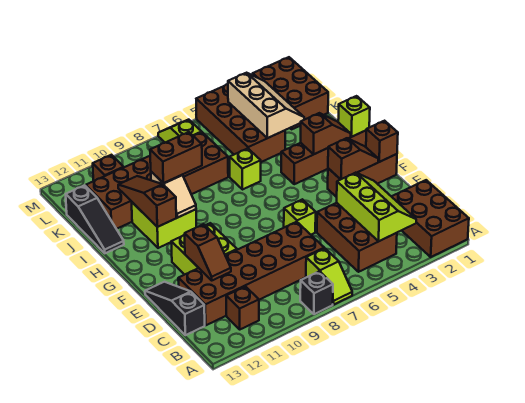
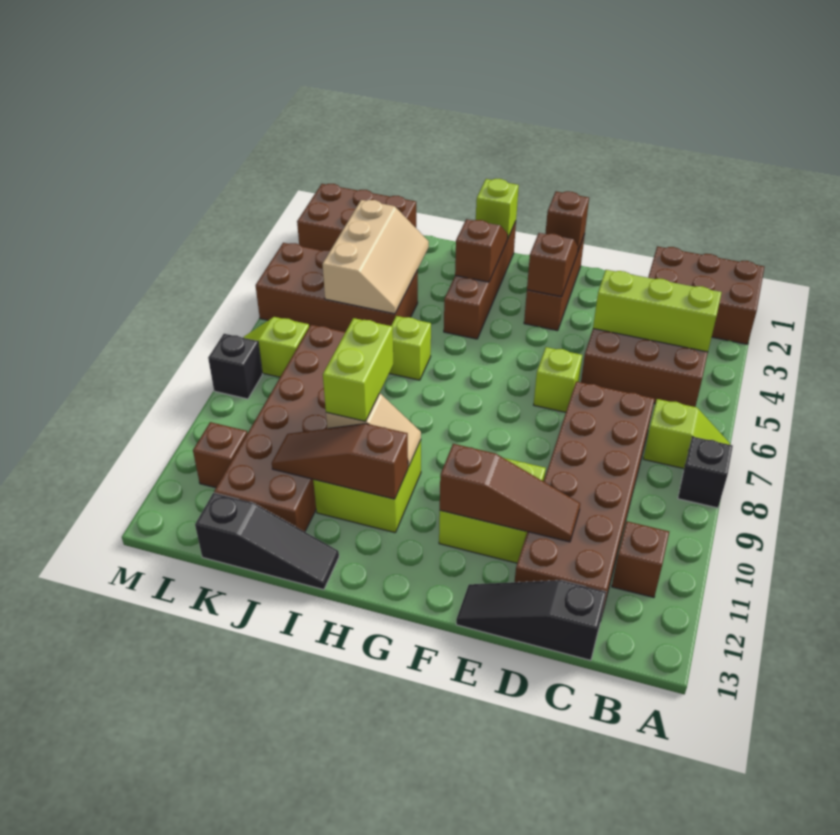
brown 1x2 slope [185,224,231,280] -> brown 1x3 slope [440,444,580,542]
brown 1x2 brick [150,132,202,183] -> lime 1x2 brick [323,318,393,421]
tan 2x3 slope [228,73,304,138] -> tan 2x3 slope turned to [322,200,429,314]
none -> black 1x1 brick [208,334,262,399]

